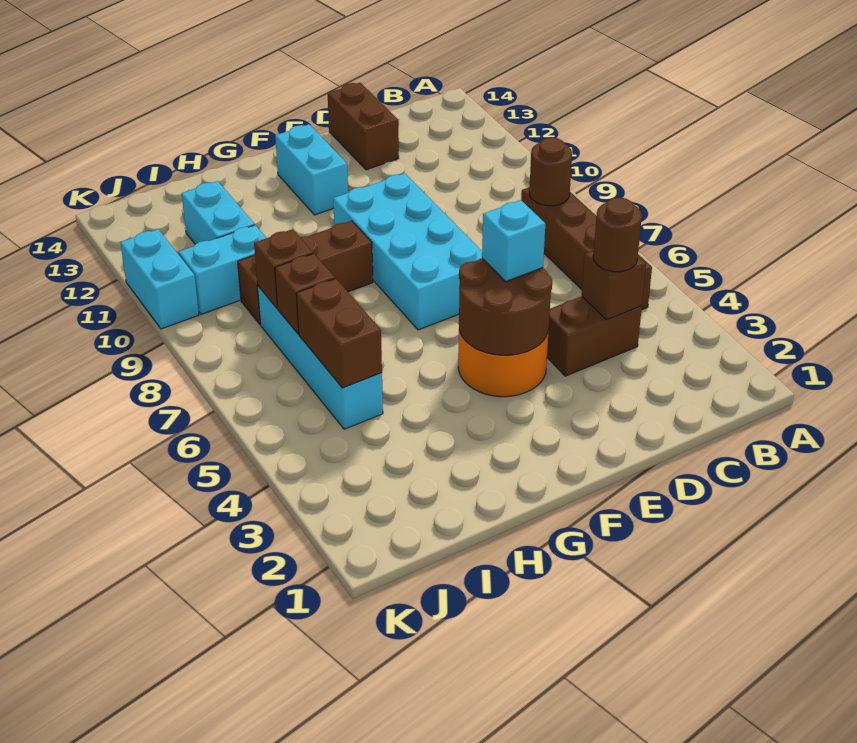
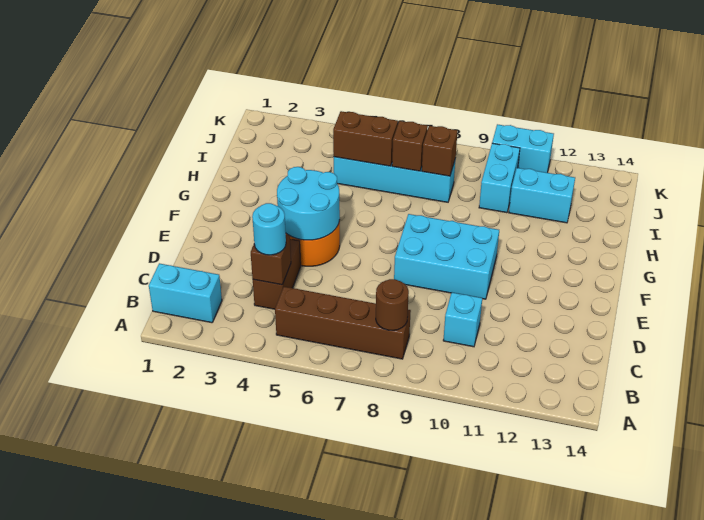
brown 1x1 round brick [593,197,642,272] -> cyan 1x1 round brick [252,203,286,255]
brown 1x2 brick [328,83,399,170] -> none
brown 2x2 round brick [459,258,552,355] -> cyan 2x2 round brick [277,167,340,240]
cyan 1x1 brick [482,200,545,281] -> cyan 1x1 brick moved to [443,293,482,347]
cyan 2x4 brick [333,173,482,330] -> cyan 2x3 brick [394,214,499,299]
cyan 1x2 brick [275,124,348,215] -> cyan 1x2 brick moved to [149,263,222,323]
brown 1x3 brick [238,221,373,324] -> none

